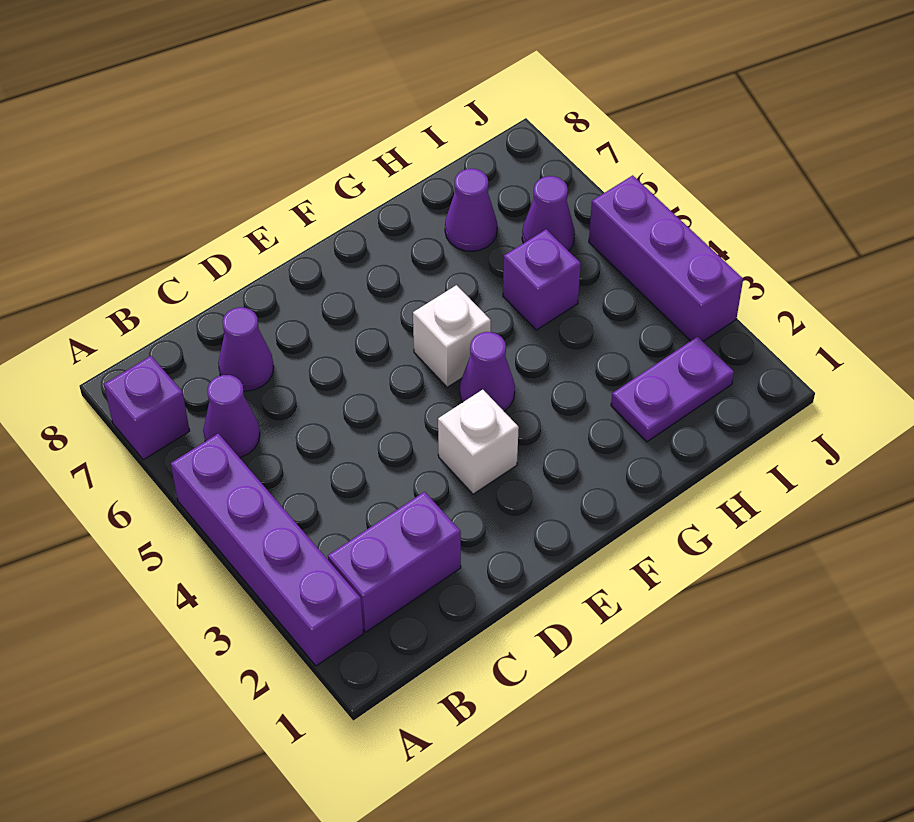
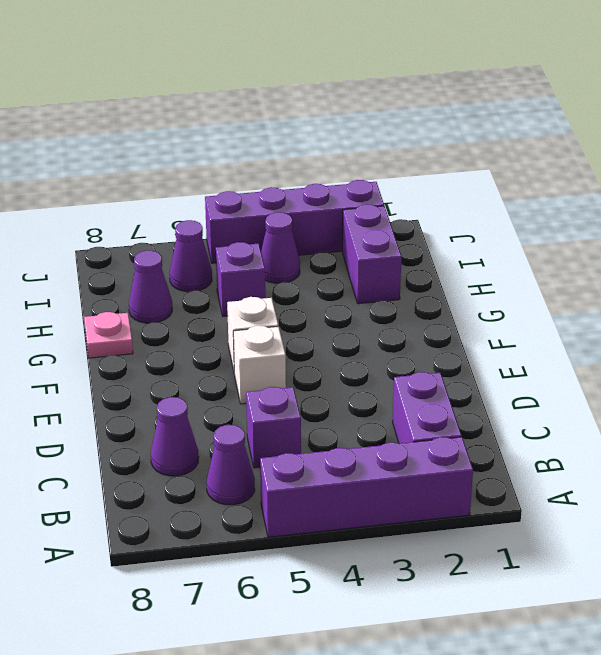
purple 1x1 brick [104,356,190,460] -> purple 1x1 brick moved to [246,387,301,468]
white 1x1 brick [438,390,519,494] -> white 1x1 brick moved to [233,326,286,404]
purple 1x1 cone [460,332,515,411] -> purple 1x1 cone moved to [261,212,300,283]
none -> pink 1x1 plate [84,312,133,358]
purple 1x2 plate [611,337,734,442] -> purple 1x2 brick [342,204,401,304]
purple 1x3 brick [589,175,743,341] -> purple 1x4 brick [205,180,384,263]

